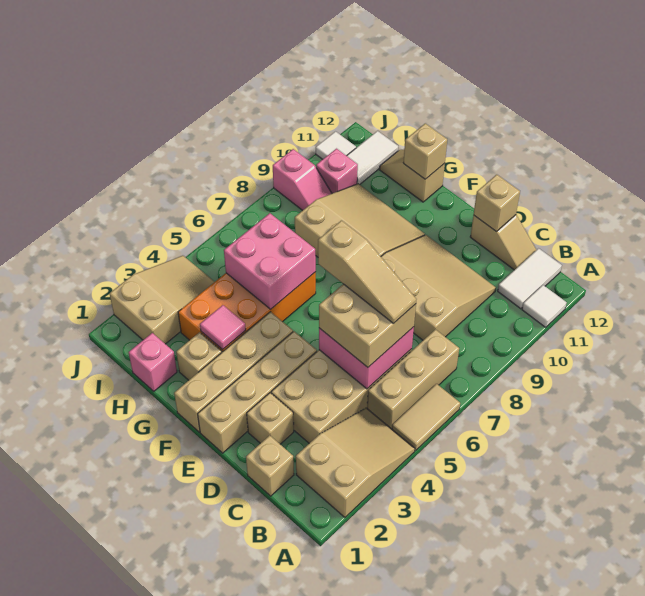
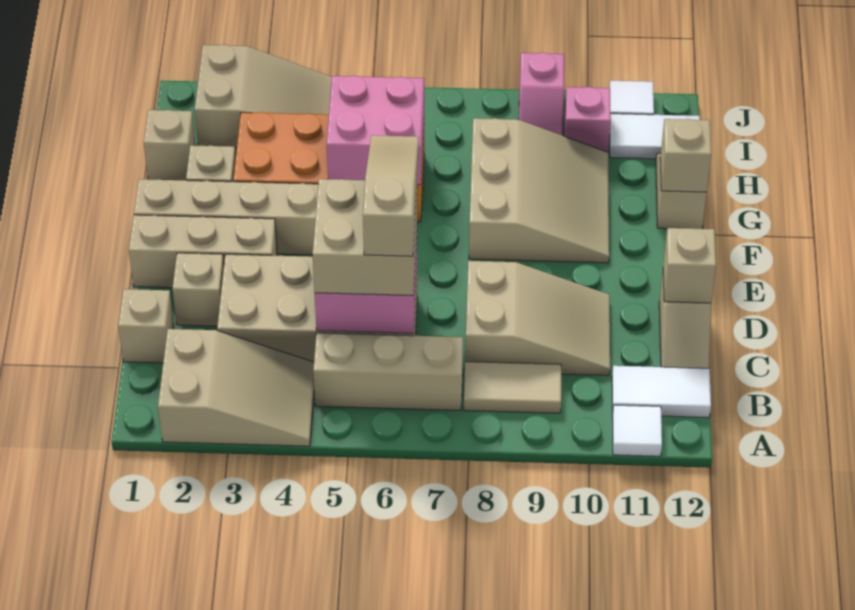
tan 1x2 tile [392,384,460,451] -> tan 1x2 tile moved to [464,362,561,413]
tan 1x3 slope [318,220,417,324] -> tan 1x3 slope turned to [363,135,419,256]
tan 3x3 slope [381,235,496,340] -> tan 2x3 slope [465,261,610,375]
tan 1x4 brick [198,331,317,453] -> tan 1x3 brick [129,215,277,288]
pink 1x1 tile [200,305,246,350] -> none
pink 1x1 brick [129,333,177,391] -> tan 1x1 brick [144,110,196,180]

